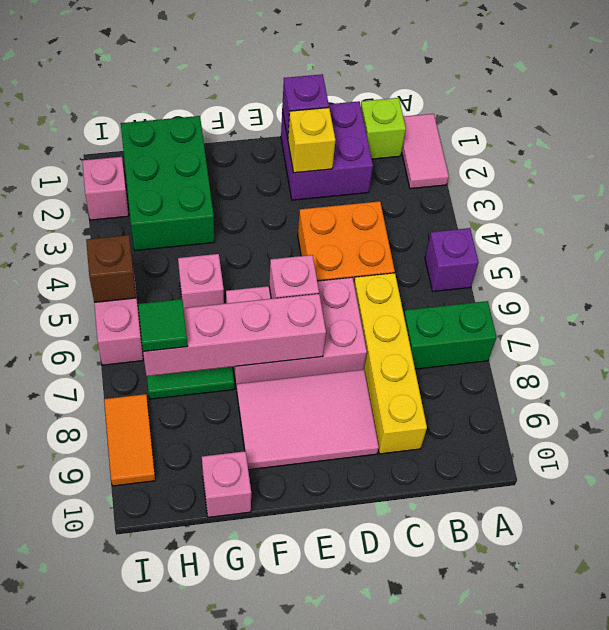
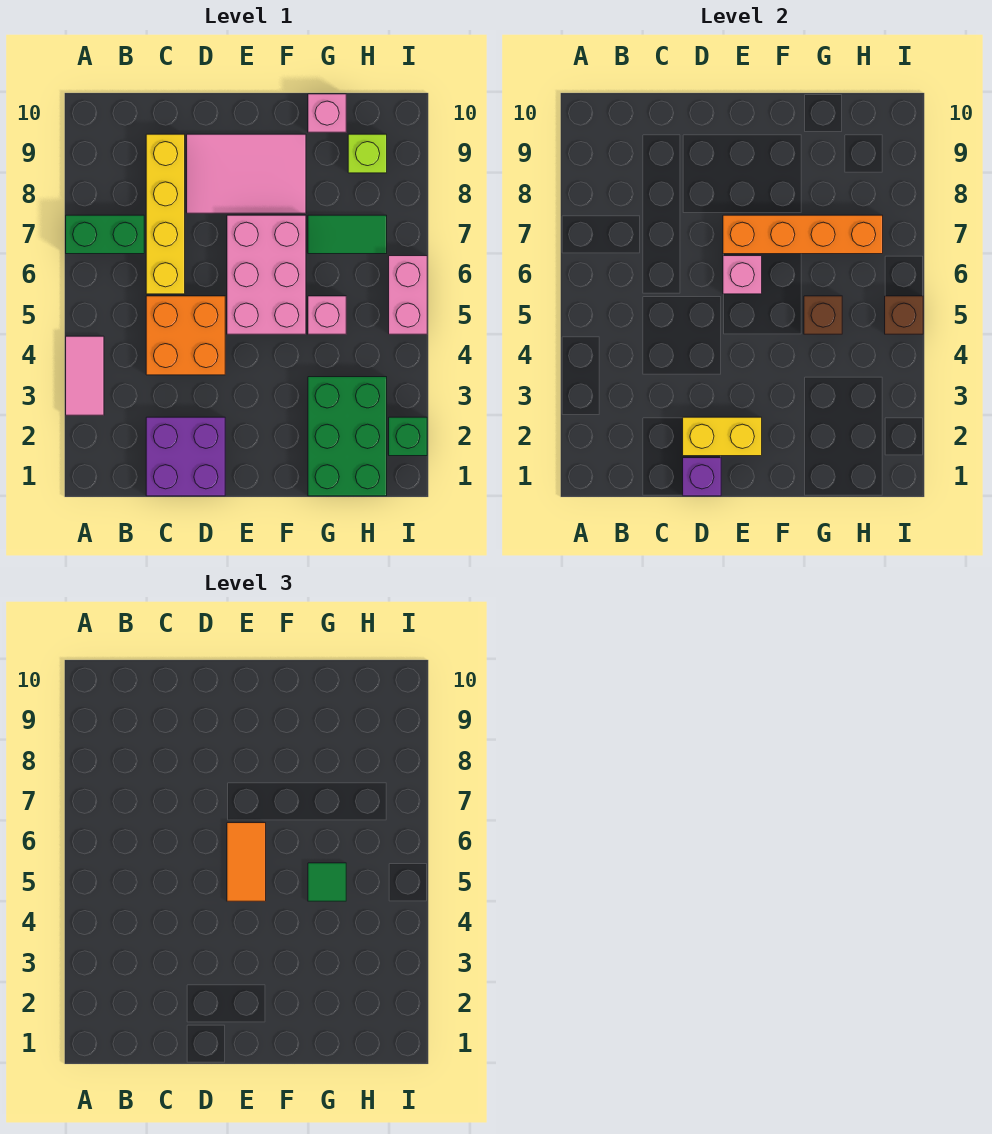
pink 1x2 tile [402,114,449,189] -> pink 1x2 tile moved to [66,336,104,415]
purple 1x1 brick [425,228,478,292] -> none
lime 1x1 brick [361,98,406,159] -> lime 1x1 brick moved to [348,134,387,173]
yellow 1x1 brick [288,108,335,173] -> yellow 1x2 brick [683,417,762,456]
pink 2x3 brick [226,277,367,389] -> pink 2x3 brick turned to [227,215,306,334]
pink 1x4 brick [143,294,326,376] -> orange 1x4 brick [723,215,883,254]
none -> brown 1x1 brick [804,296,842,334]
green 1x1 tile [138,299,188,351] -> green 1x1 tile moved to [308,863,346,901]
pink 1x1 brick [82,157,129,220] -> green 1x1 brick [389,417,427,456]
orange 1x2 tile [104,394,155,486] -> orange 1x2 tile moved to [227,823,266,901]

